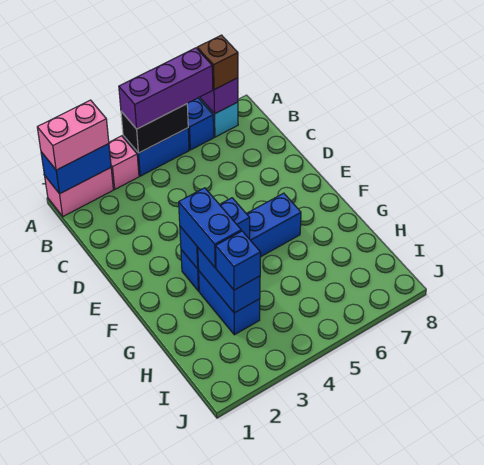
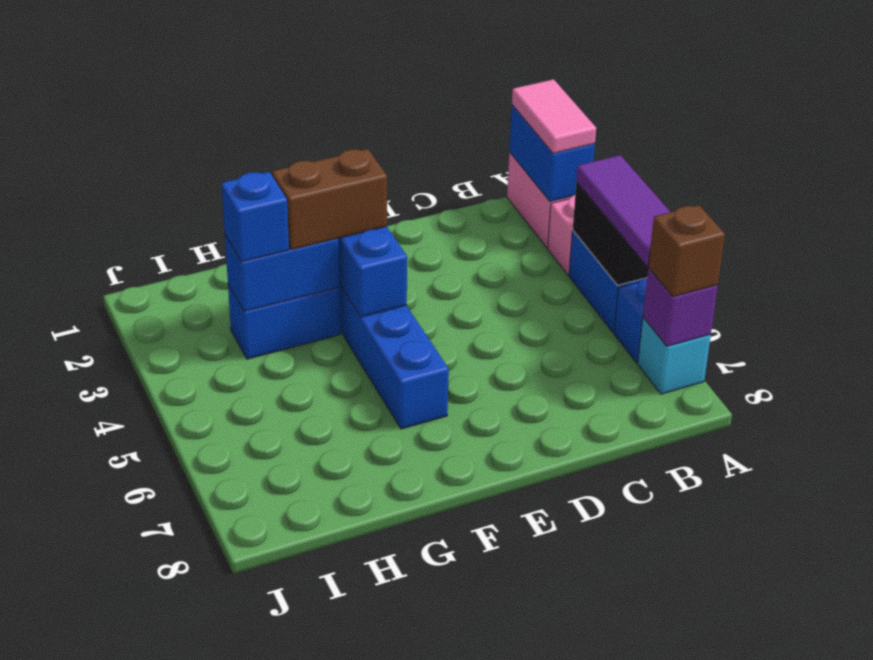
pink 1x2 brick [37,100,109,170] -> pink 1x2 tile [512,79,596,153]
purple 1x3 brick [119,48,213,129] -> purple 1x3 tile [576,155,670,266]
blue 1x2 brick [179,188,241,268] -> brown 1x2 brick [272,149,387,250]

